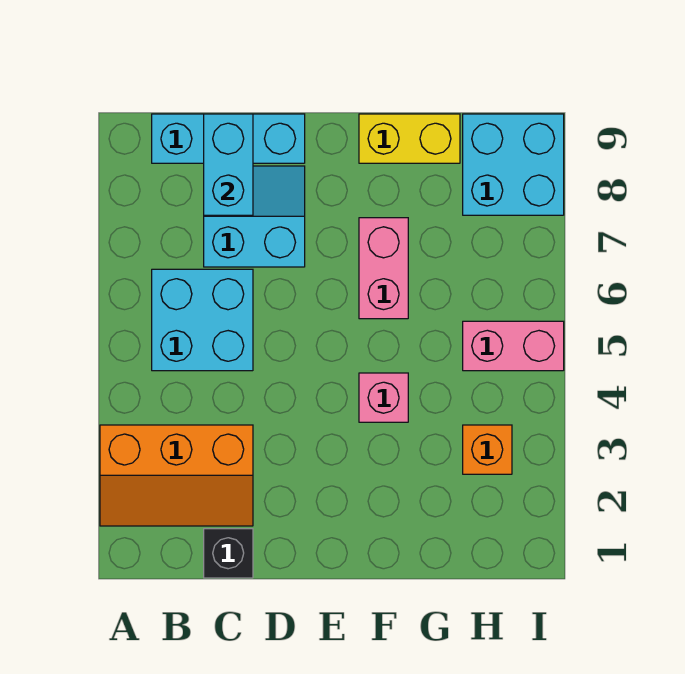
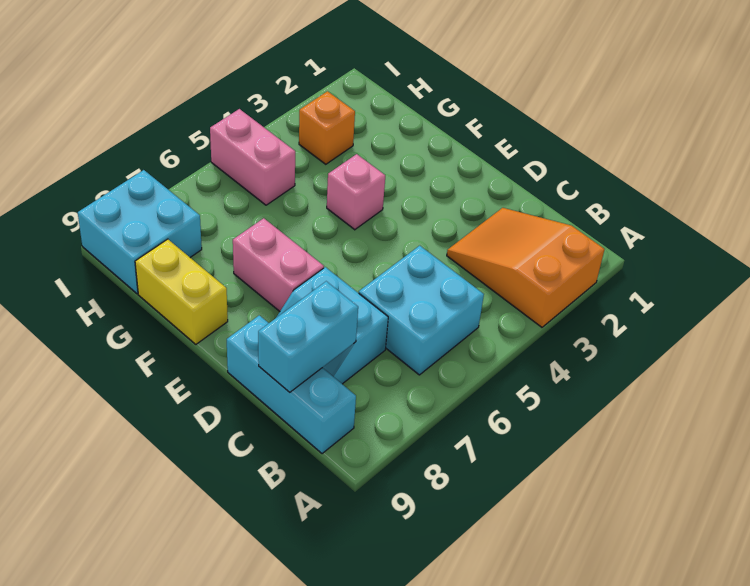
orange 2x3 slope [100,425,253,526] -> orange 2x3 slope turned to [447,208,604,327]
black 1x1 brick [204,529,253,578] -> none
pink 1x2 brick [359,218,408,319] -> pink 1x2 brick turned to [233,218,324,311]

